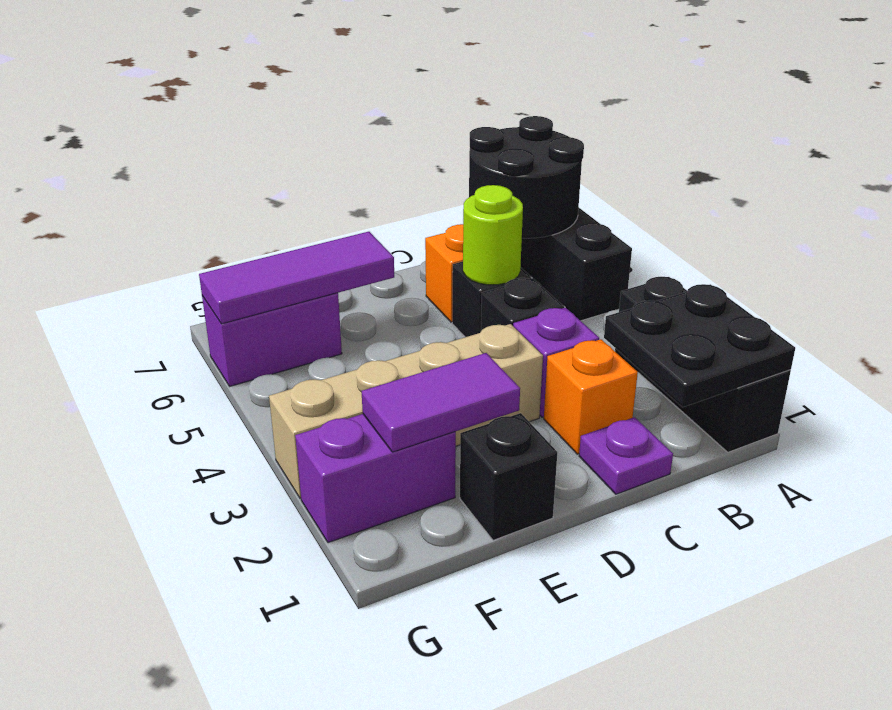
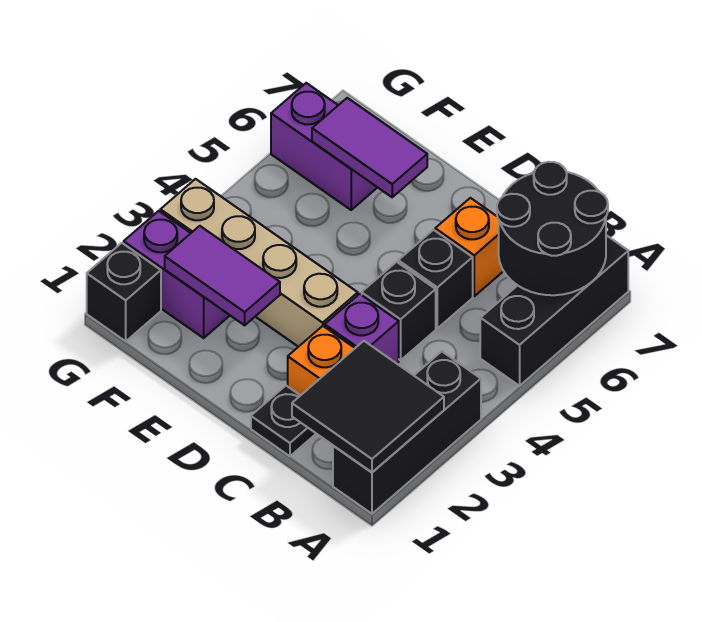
black 2x2 plate [604,284,795,407] -> black 2x2 tile [292,341,444,472]
purple 1x1 plate [579,417,673,494] -> black 1x1 plate [251,386,316,456]
lime 1x1 round brick [463,185,523,285] -> none
black 1x1 brick [460,413,557,540] -> black 1x1 brick moved to [87,243,161,341]
purple 1x3 tile [199,232,394,324] -> purple 1x2 tile [312,98,427,197]

